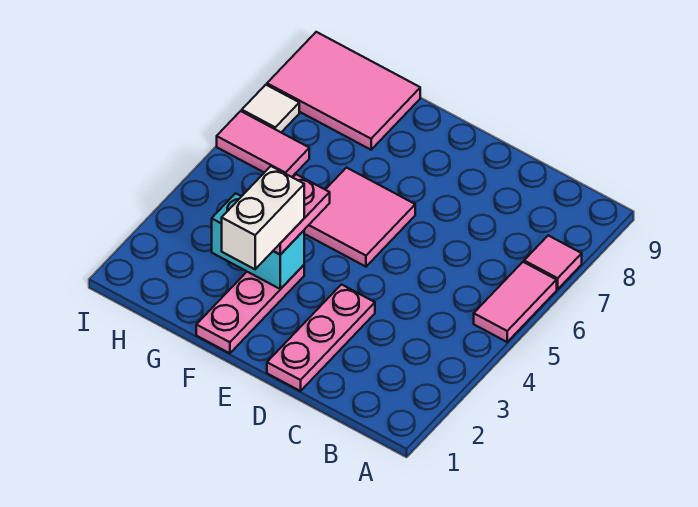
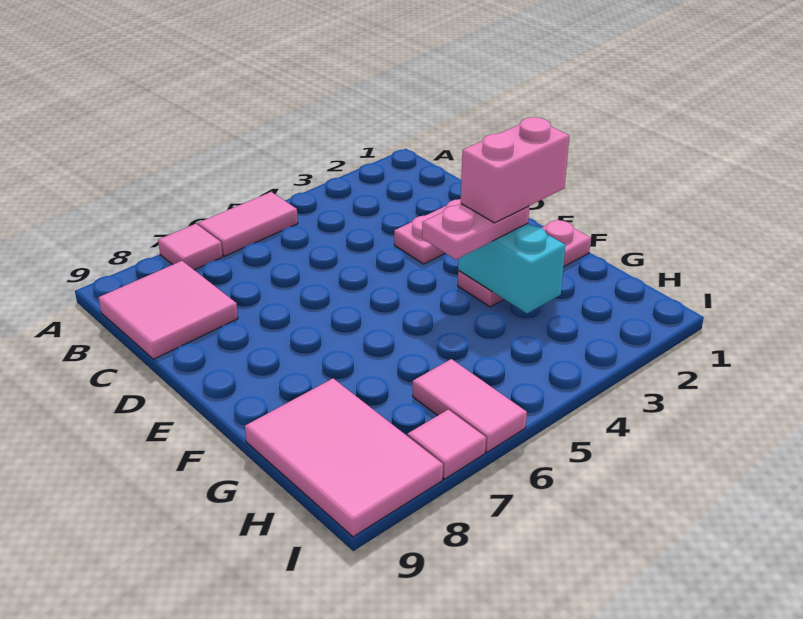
pink 2x2 tile [304,168,415,267] -> pink 2x2 tile moved to [98,261,238,359]
white 1x2 brick [222,166,304,269] -> pink 1x2 brick [461,117,569,223]
white 1x1 tile [242,85,299,132] -> pink 1x1 tile [408,409,486,479]

